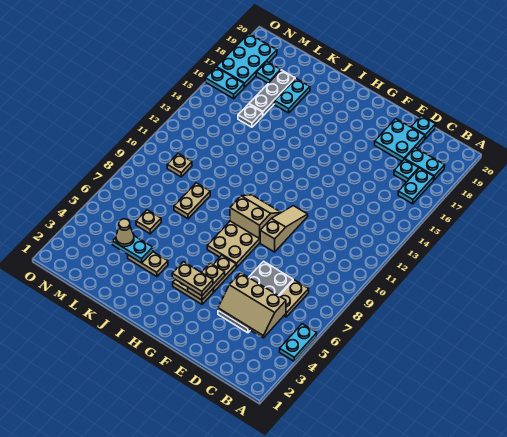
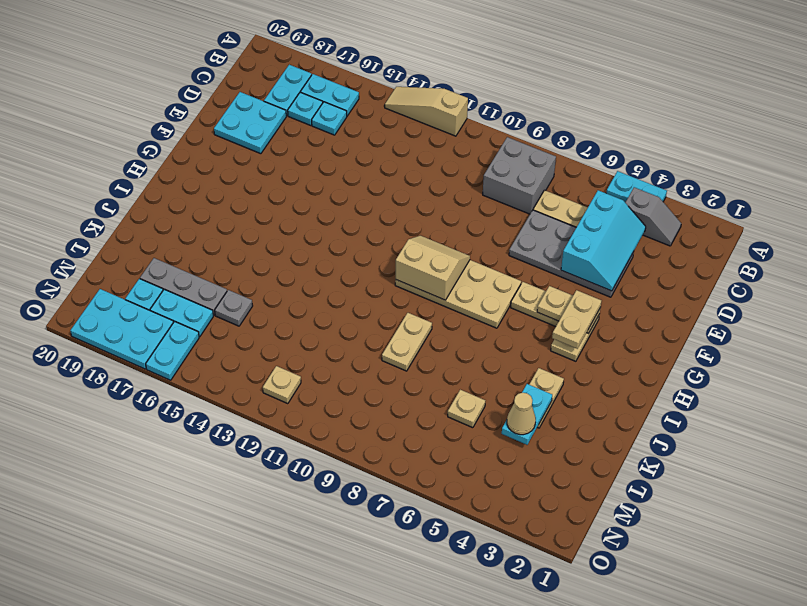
none -> grey 1x2 slope [625,187,681,246]
none -> grey 2x2 brick [483,137,556,214]
tan 2x3 slope [218,273,286,338] -> cyan 2x3 slope [561,190,646,291]
cyan 1x1 plate [411,116,436,139] -> cyan 1x1 plate moved to [312,102,347,135]
tan 1x3 slope [260,206,308,252] -> tan 1x3 slope moved to [385,87,468,136]
tan 2x2 slope [230,195,281,239] -> tan 2x2 slope turned to [396,236,470,300]
tan 1x2 plate [174,183,210,219] -> tan 1x2 plate turned to [382,313,432,371]
cyan 1x2 plate [275,79,310,113] -> cyan 1x2 plate moved to [150,289,213,337]
tan 1x1 plate [167,153,192,177] -> tan 1x1 plate moved to [263,366,301,404]

